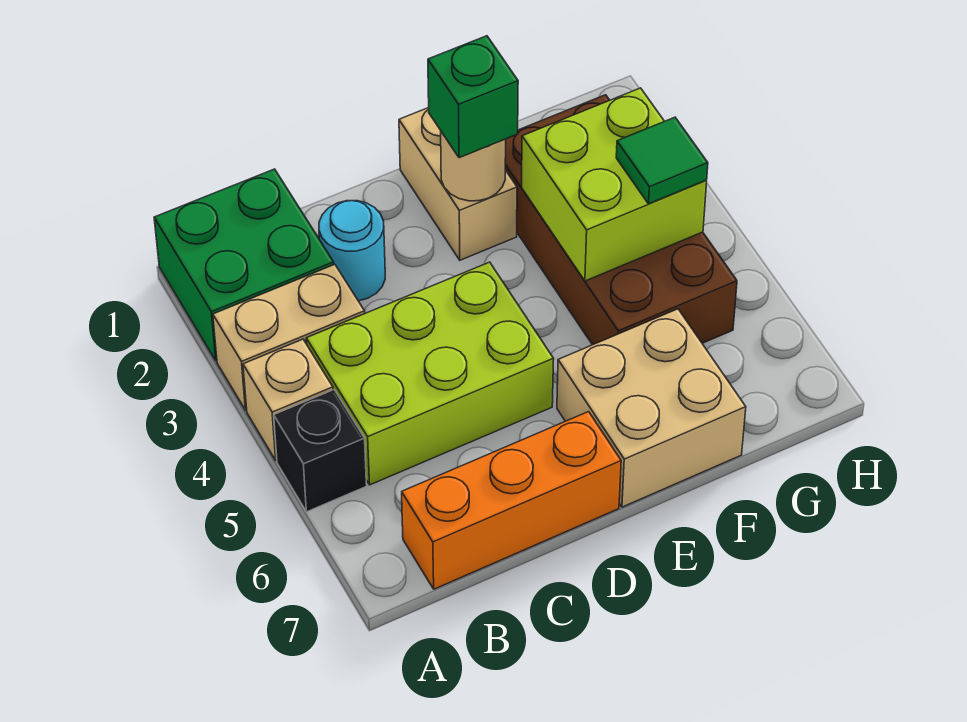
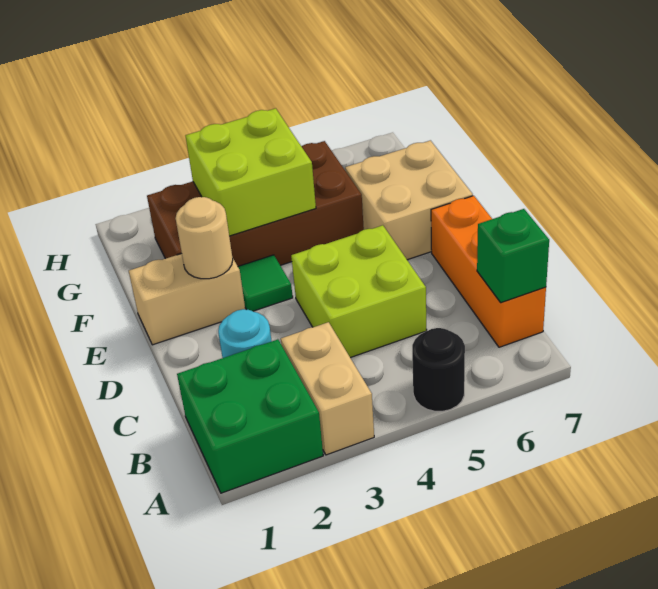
tan 1x1 brick [243,339,333,460] -> none
black 1x1 brick [274,390,367,512] -> black 1x1 round brick [412,328,465,411]
lime 2x3 brick [306,262,554,485] -> lime 2x2 brick [291,225,427,358]
green 1x1 brick [428,36,518,158] -> green 1x1 brick moved to [477,209,549,303]
green 1x1 tile [616,117,708,204] -> green 1x1 tile moved to [238,255,293,311]

